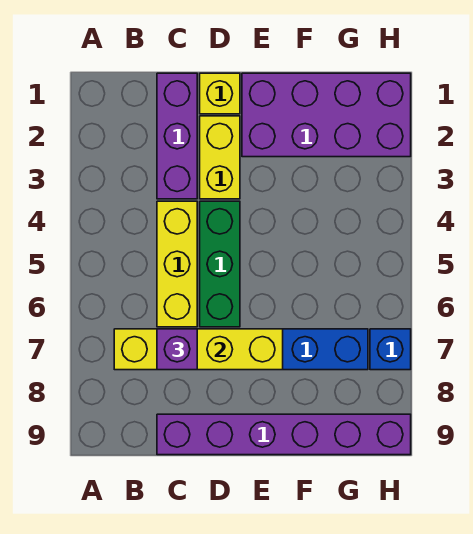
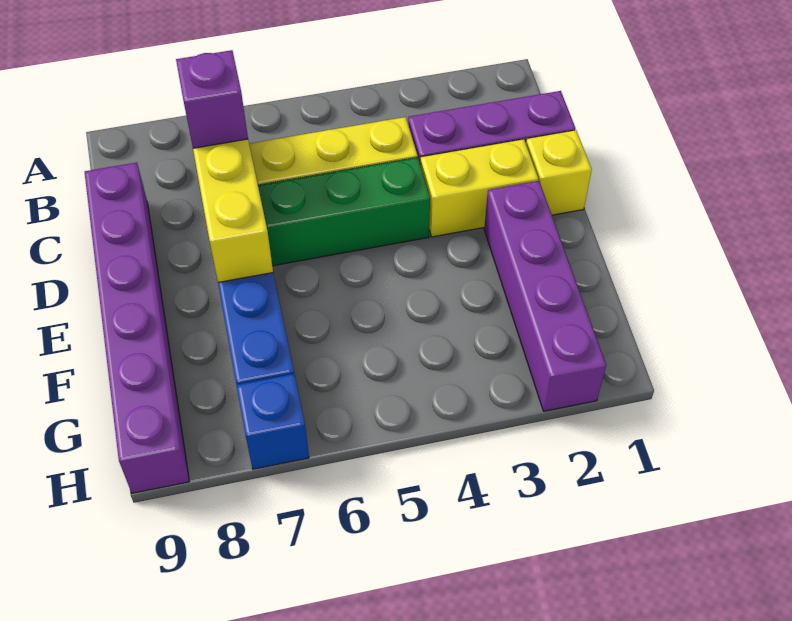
purple 2x4 brick [242,73,411,157] -> purple 1x4 brick [484,181,606,411]

